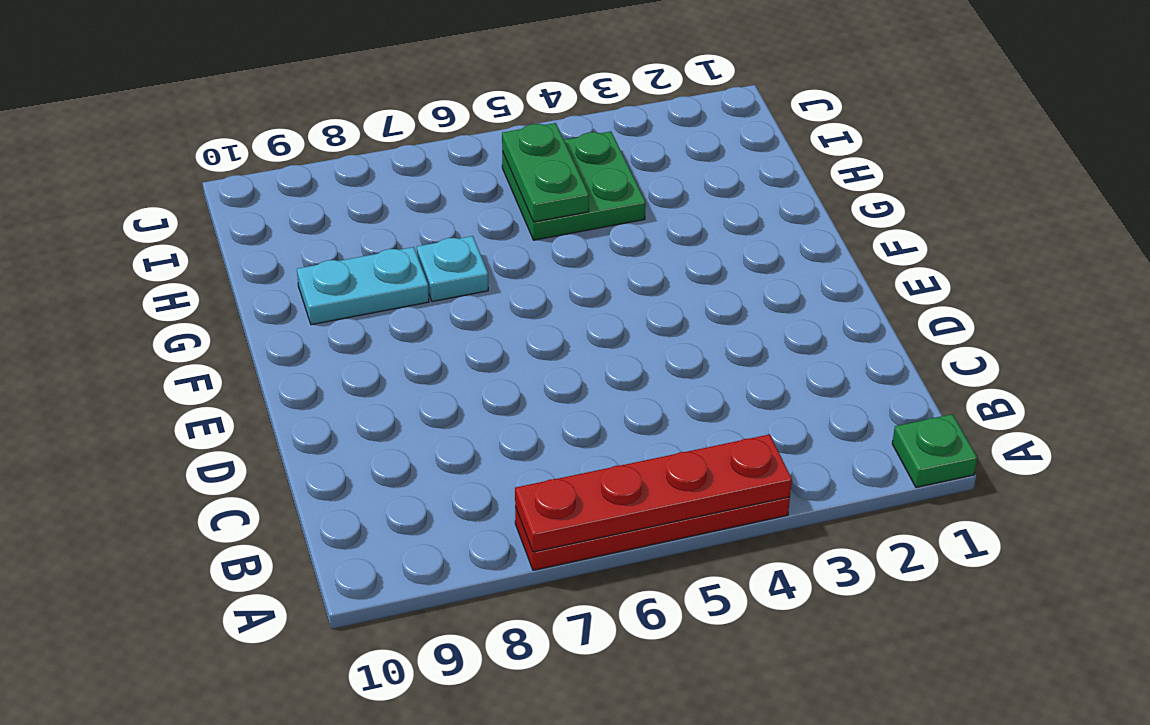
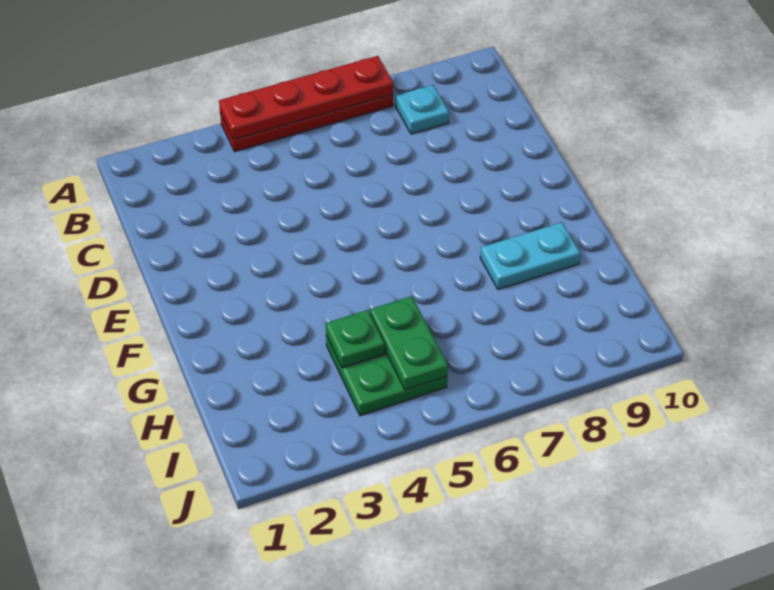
green 1x1 plate [892,414,977,487] -> green 1x1 plate moved to [326,310,385,368]
cyan 1x1 plate [417,236,488,302] -> cyan 1x1 plate moved to [396,85,449,134]

